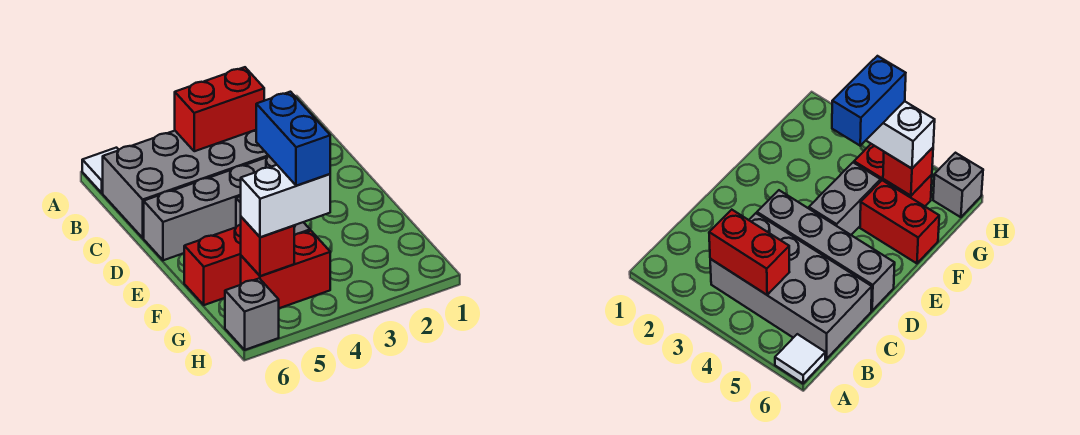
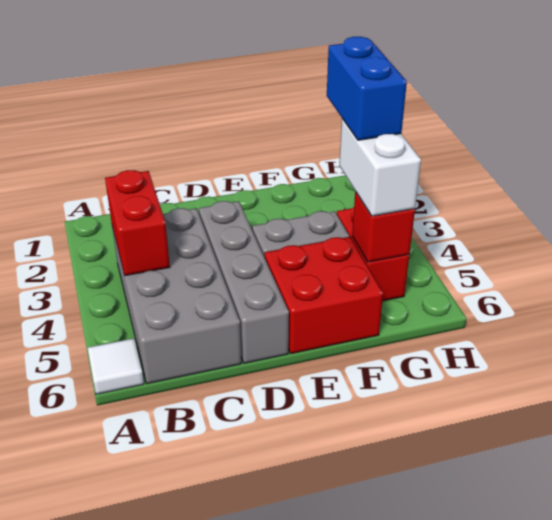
blue 1x2 brick [256,92,330,186] -> blue 1x2 brick turned to [327,37,407,140]
red 1x2 brick [184,224,241,305] -> red 2x2 brick [264,237,383,354]
grey 1x1 brick [225,278,279,350] -> none

